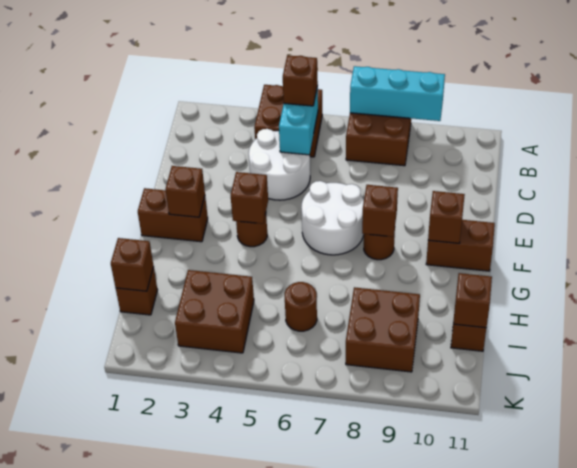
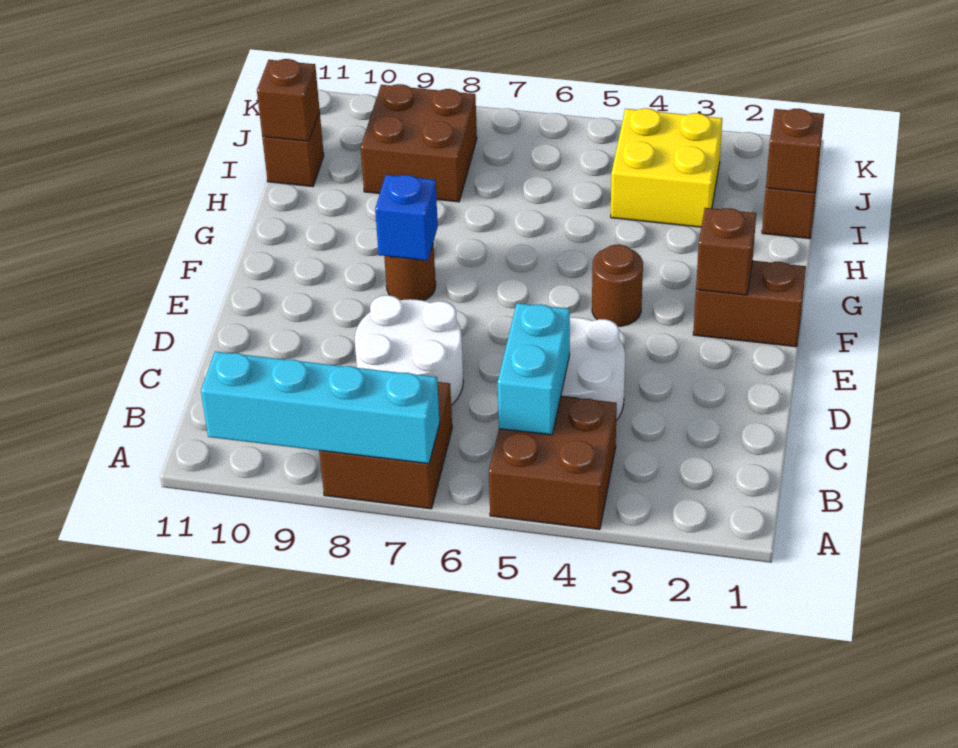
cyan 1x3 brick [350,66,445,121] -> cyan 1x4 brick [201,351,440,464]
brown 1x1 brick [283,55,318,106] -> none
white 2x2 round brick [301,181,364,255] -> white 2x2 round brick moved to [355,295,463,405]
brown 1x1 brick [231,172,268,224] -> none
brown 1x1 brick [362,185,398,237] -> blue 1x1 brick [375,175,438,261]
brown 1x2 brick [426,220,495,271] -> none
brown 1x1 brick [428,191,465,244] -> none
brown 2x2 brick [175,270,254,353] -> yellow 2x2 brick [611,108,722,227]
brown 1x1 round brick [285,282,317,331] -> none

